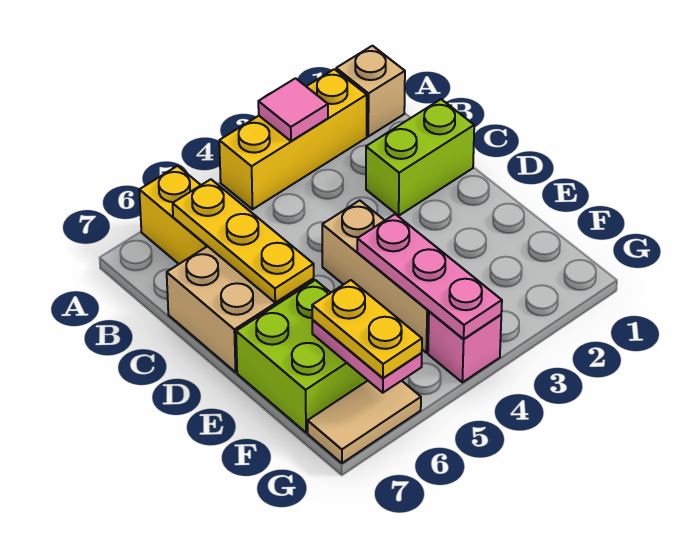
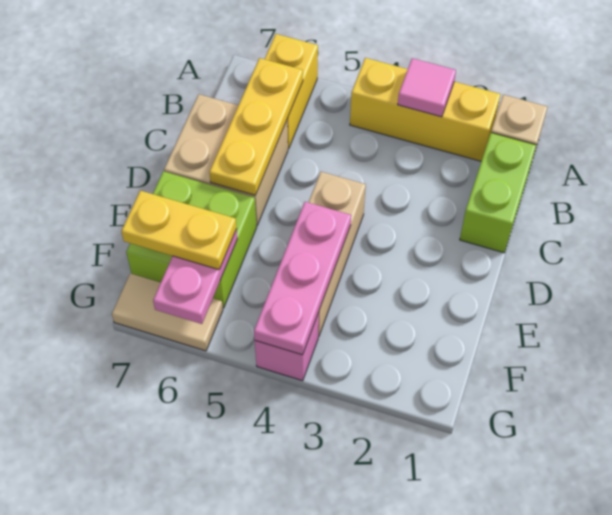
lime 1x2 brick [366,99,474,216] -> lime 1x2 brick turned to [460,133,536,253]
yellow 1x2 plate [312,280,422,378] -> yellow 1x2 plate turned to [121,191,237,270]

